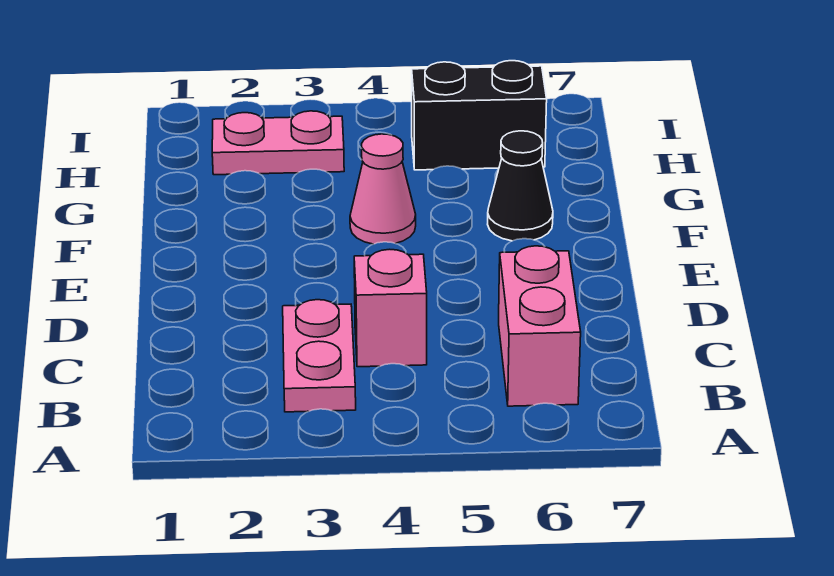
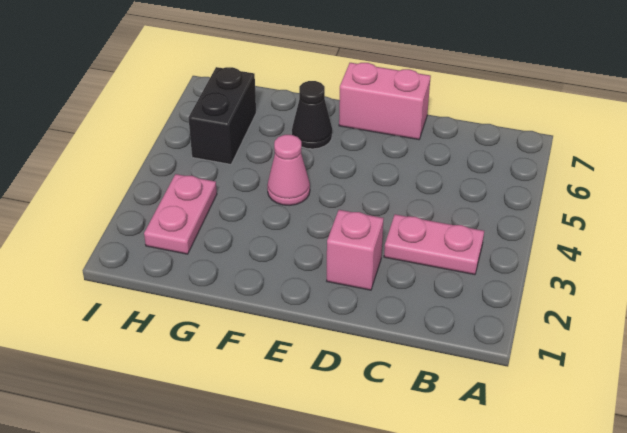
pink 1x2 brick [499,246,581,406] -> pink 1x2 brick moved to [339,63,431,140]
pink 1x1 brick [354,249,427,367] -> pink 1x1 brick moved to [327,210,384,290]

